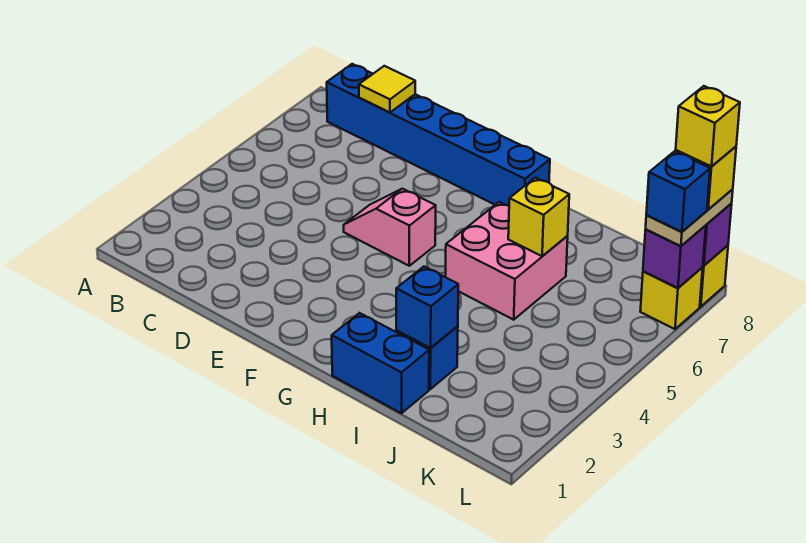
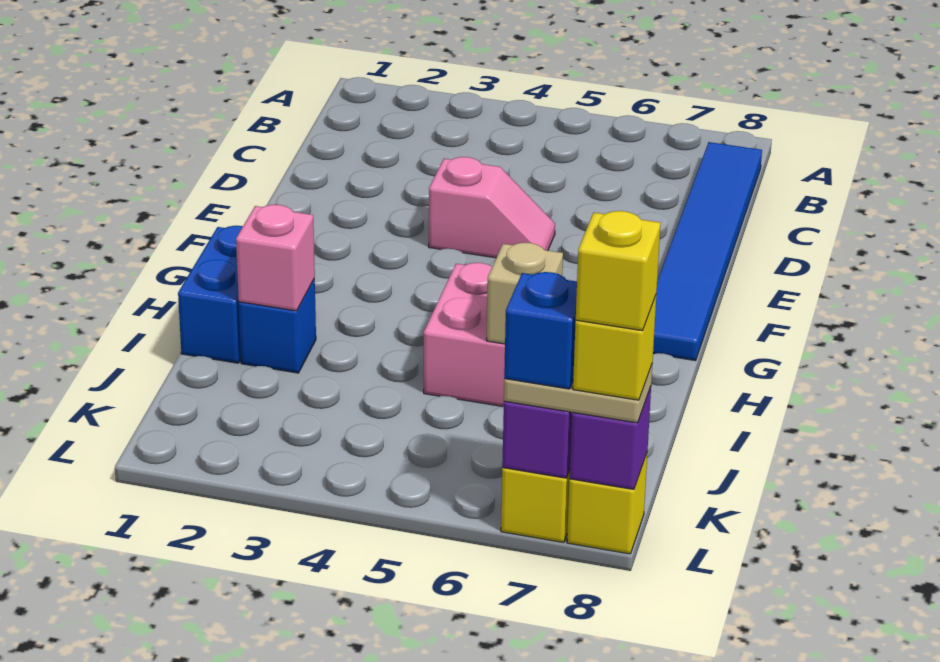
blue 1x6 brick [327,64,550,206] -> blue 1x6 tile [653,142,762,361]
yellow 1x1 tile [359,66,415,113] -> none
pink 1x2 slope [344,189,436,266] -> pink 1x2 slope turned to [429,157,555,258]
blue 1x1 brick [396,267,458,348] -> pink 1x1 brick [236,205,315,311]
yellow 1x1 brick [508,178,569,256] -> tan 1x1 brick [487,243,563,344]

